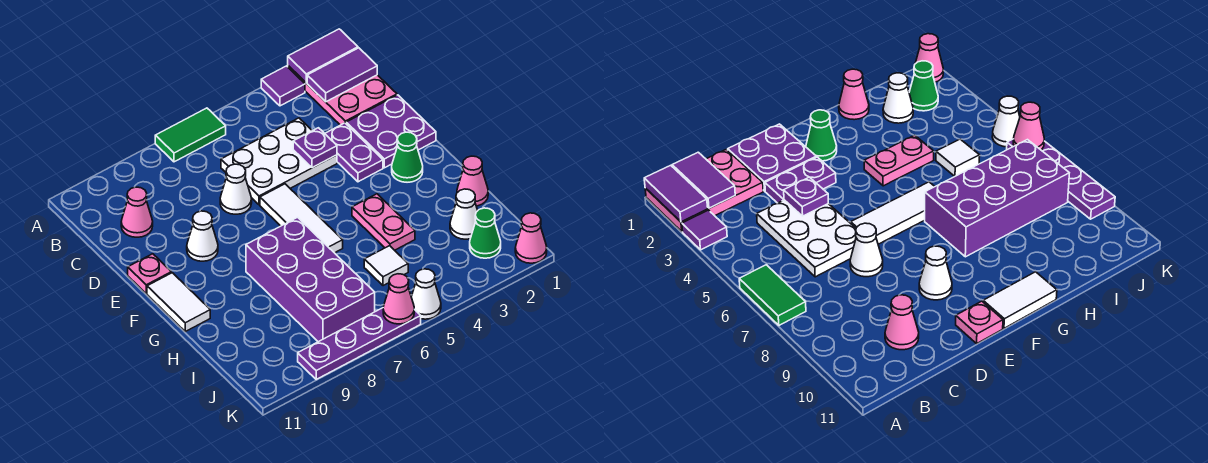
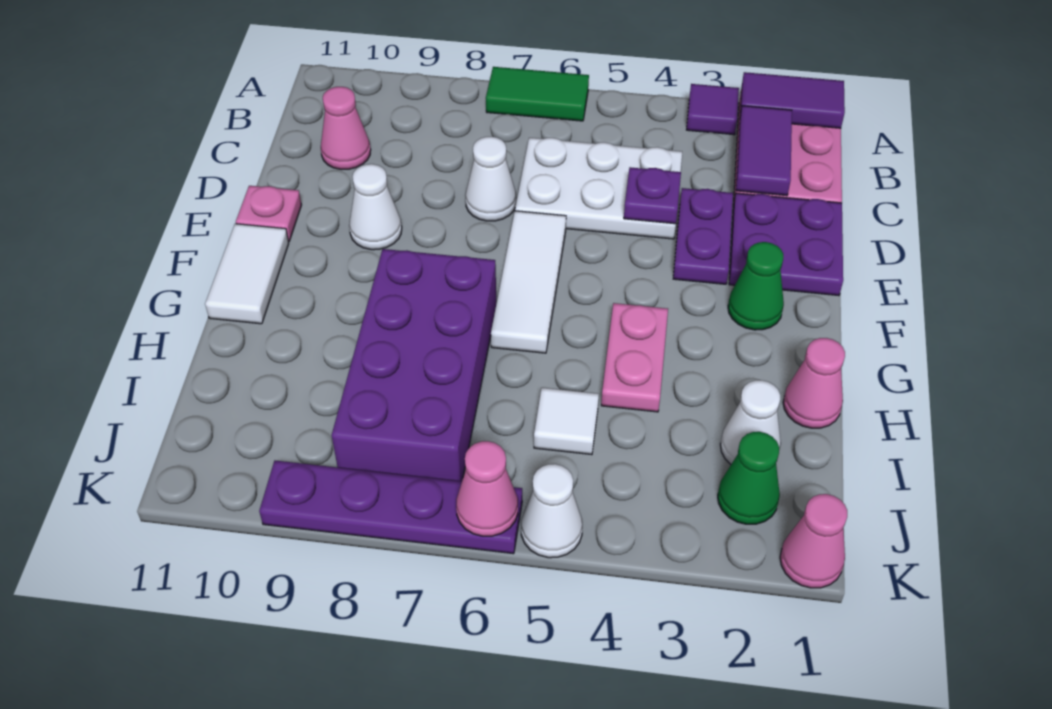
purple 1x2 tile [307,48,377,102] -> purple 1x2 tile turned to [736,106,792,196]

